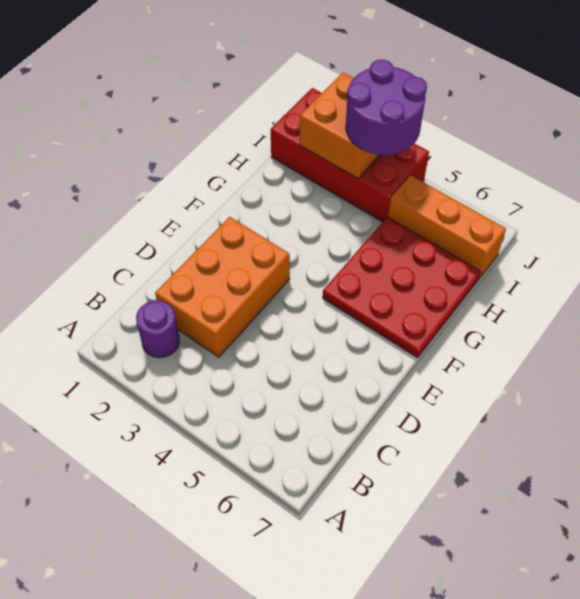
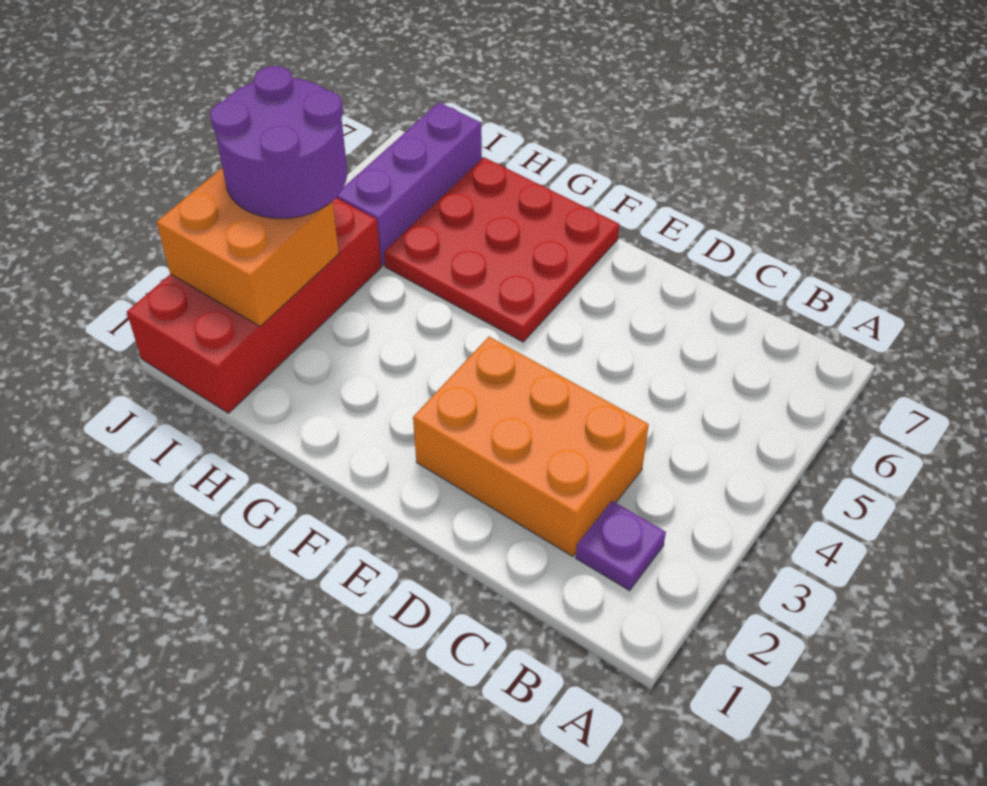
purple 1x1 round brick [136,300,180,358] -> purple 1x1 plate [576,501,666,590]
orange 1x3 brick [388,175,506,278] -> purple 1x3 brick [336,102,482,266]

